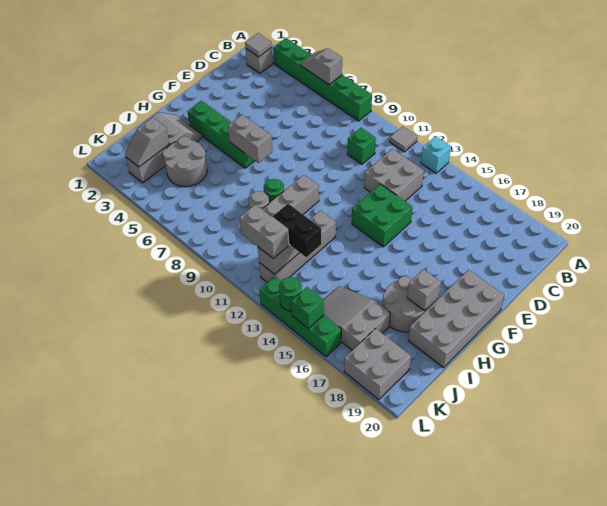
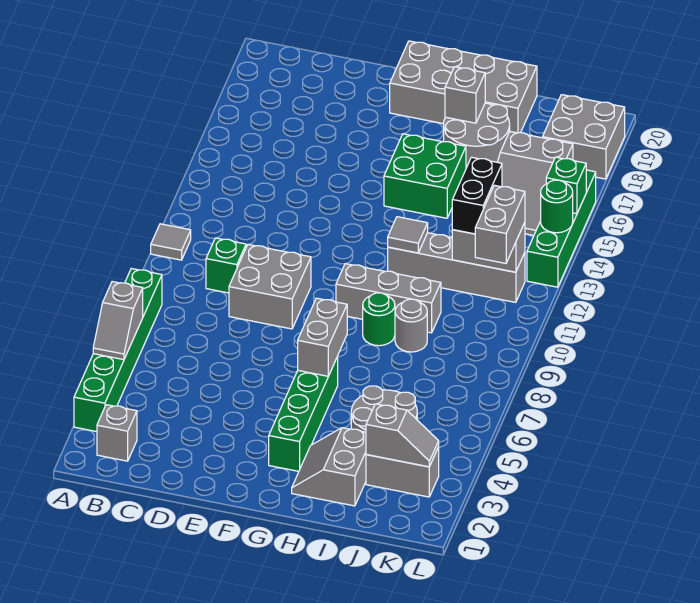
cyan 1x1 brick [421,136,451,173] -> none
grey 1x1 tile [245,33,272,57] -> grey 1x1 tile moved to [388,217,428,253]
grey 2x2 brick [364,149,424,201] -> grey 2x2 brick moved to [229,244,311,329]
green 2x2 brick [352,184,412,247] -> green 2x2 brick moved to [384,134,466,218]

